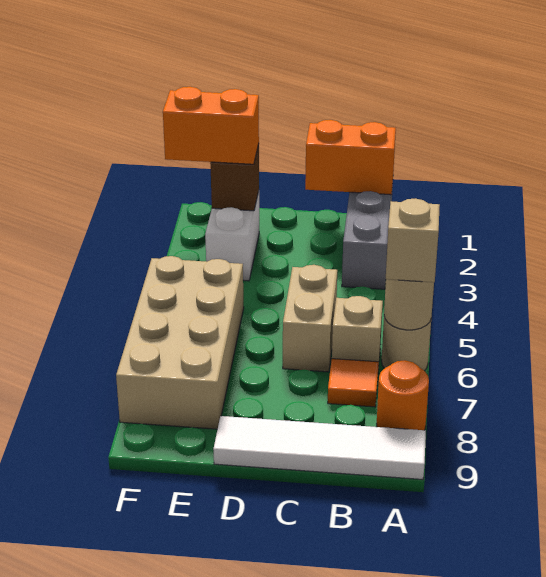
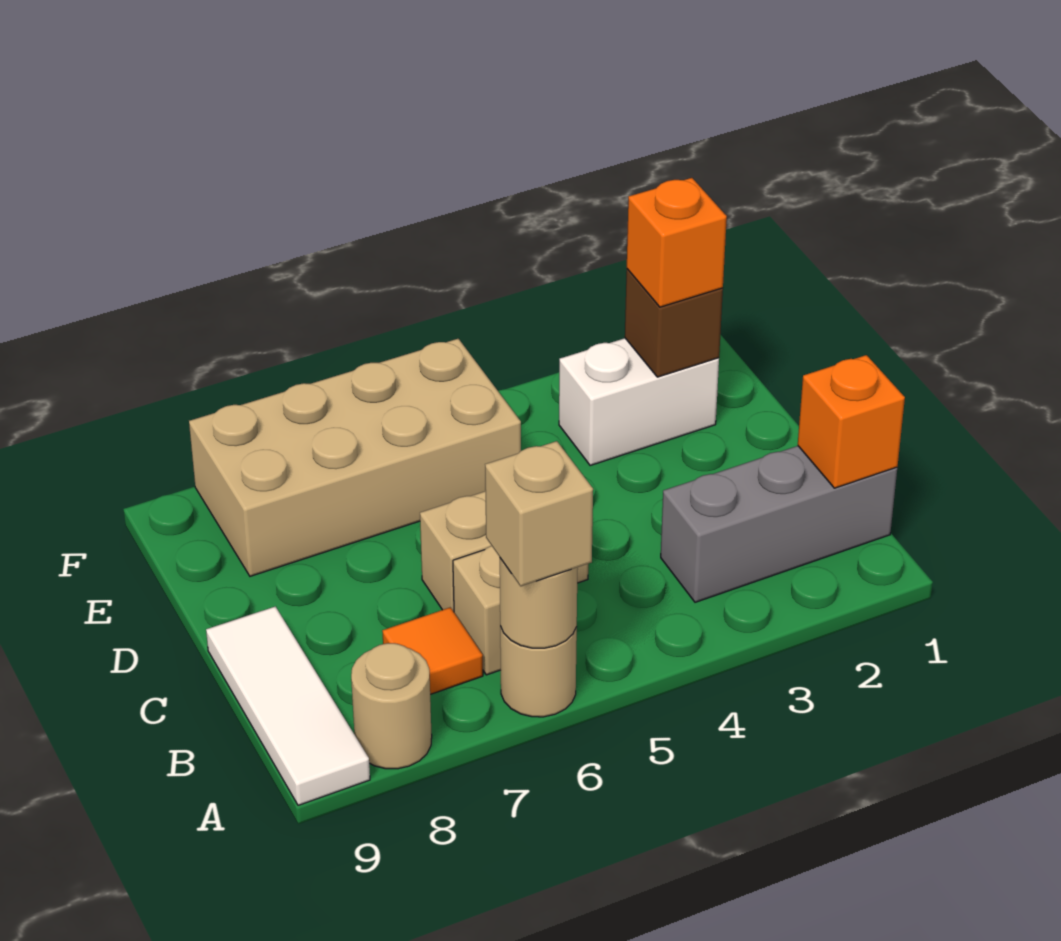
orange 1x1 round brick [377,360,429,430] -> tan 1x1 round brick [351,643,432,769]
white 1x4 tile [213,416,426,479] -> white 1x3 tile [206,606,370,806]
orange 1x2 brick [305,120,396,195] -> orange 1x1 brick [798,355,905,488]
orange 1x2 brick [163,87,259,164] -> orange 1x1 brick [627,178,727,307]

